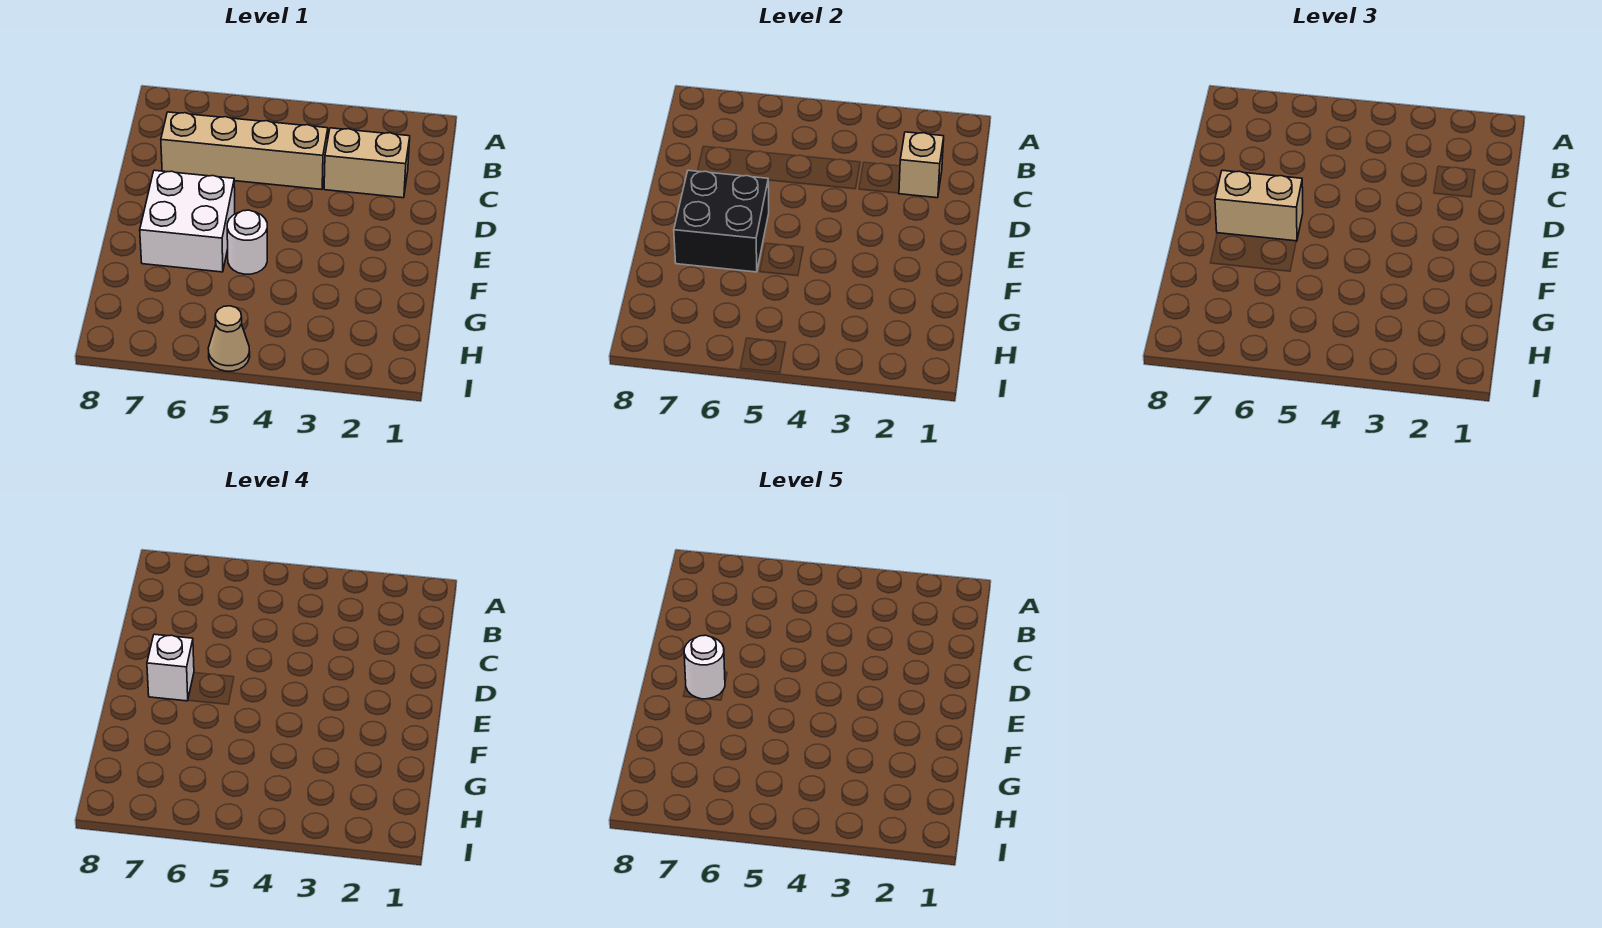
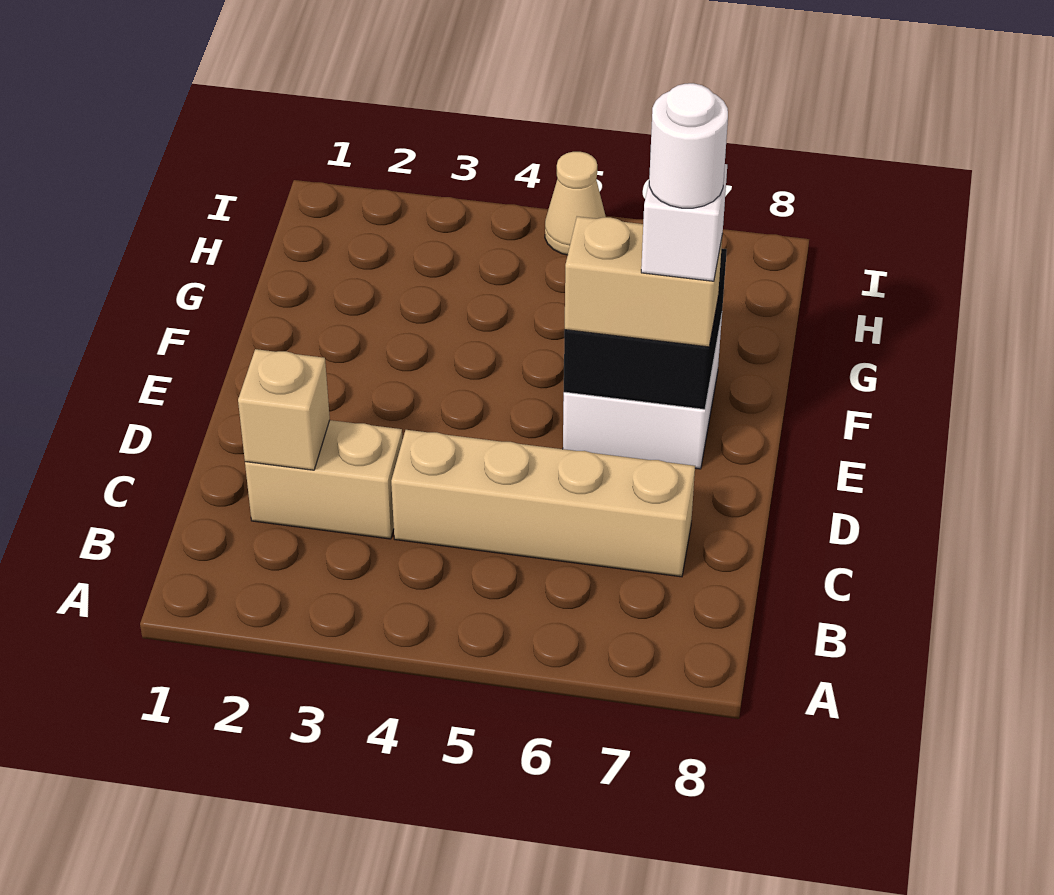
white 1x1 round brick [227,210,267,274] -> none

